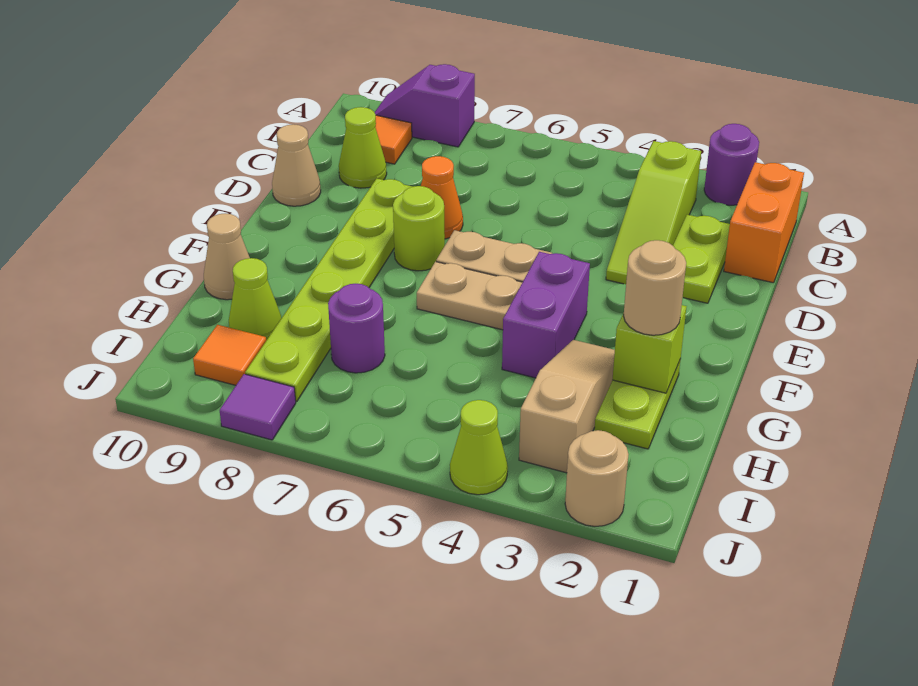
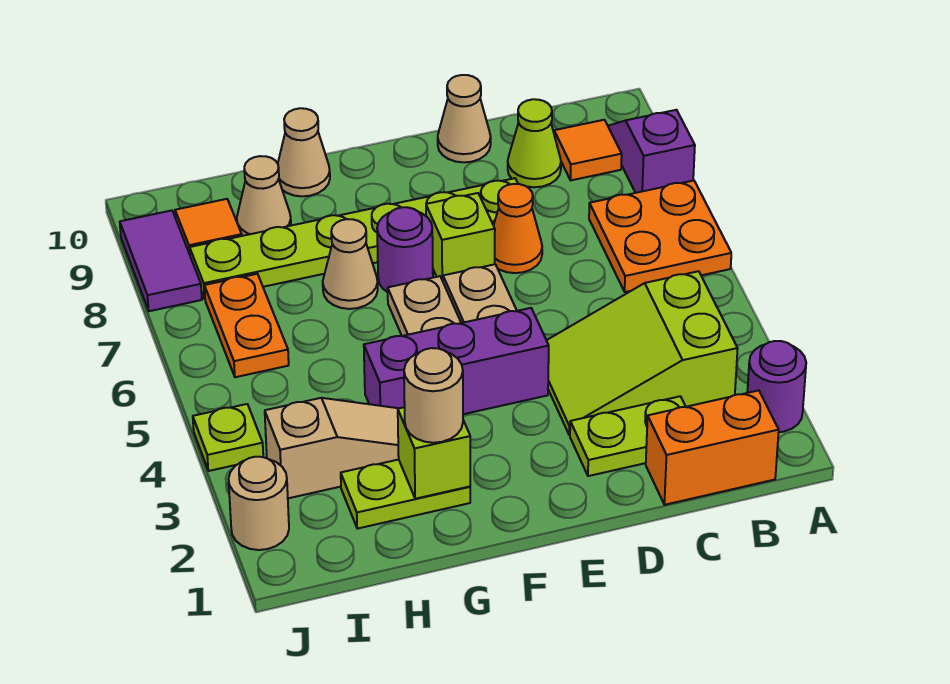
none -> orange 2x2 plate [589,180,731,292]
lime 1x3 slope [606,141,701,284] -> lime 2x3 slope [546,271,738,435]
lime 1x1 round brick [393,186,445,271] -> lime 1x1 brick [426,193,495,281]
purple 1x2 brick [502,252,590,378] -> purple 1x3 brick [364,308,549,414]
none -> tan 1x1 cone [323,219,378,309]
purple 1x1 round brick [328,284,385,373] -> purple 1x1 round brick moved to [377,207,433,292]
lime 1x1 cone [229,258,281,340] -> tan 1x1 cone [237,156,291,236]
none -> orange 1x2 plate [204,274,289,377]
lime 1x1 cone [450,400,508,495] -> lime 1x1 plate [193,404,263,471]
purple 1x1 tile [220,374,296,440] -> purple 1x2 tile [120,210,202,311]

